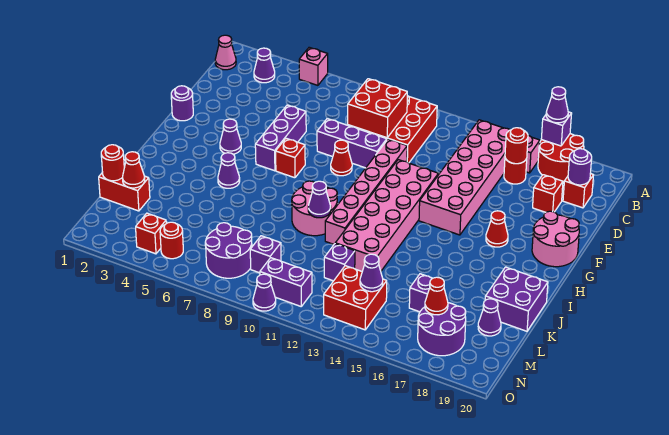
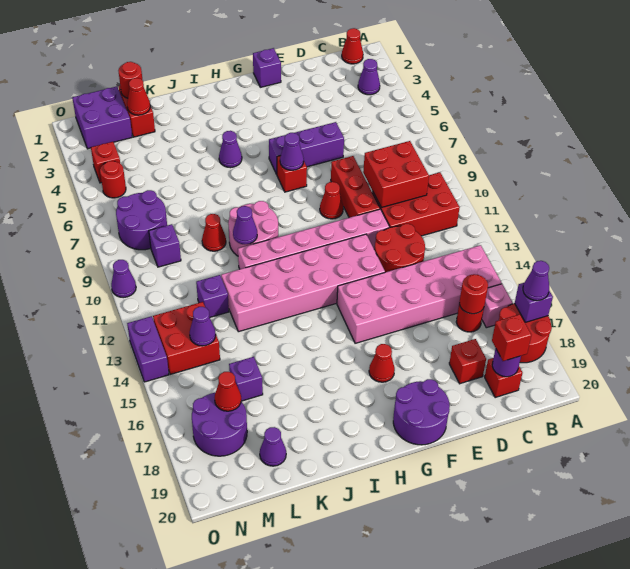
pink 1x1 brick [299,47,328,85] -> none
pink 1x1 cone [215,35,236,70] -> red 1x1 cone [342,28,363,64]
none -> red 1x1 brick [492,314,531,361]
none -> red 2x2 round brick [375,224,425,272]
purple 1x3 brick [317,119,387,168] -> red 1x3 brick [331,156,380,218]
purple 1x1 round brick [171,86,193,121] -> purple 1x1 brick [253,48,281,87]
pink 2x2 round brick [532,211,579,267] -> purple 2x2 round brick [393,379,450,445]
purple 1x1 cone [220,119,241,154] -> purple 1x1 cone moved to [280,133,304,170]
purple 2x2 brick [485,267,548,331] -> purple 2x2 brick moved to [72,86,132,149]
none -> red 1x1 cone [202,214,226,251]
purple 1x2 brick [260,258,312,306] -> purple 1x2 brick moved to [127,316,169,382]

